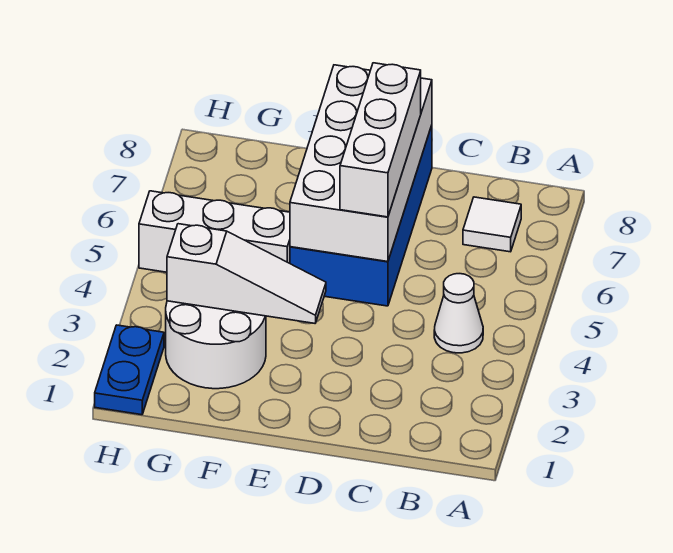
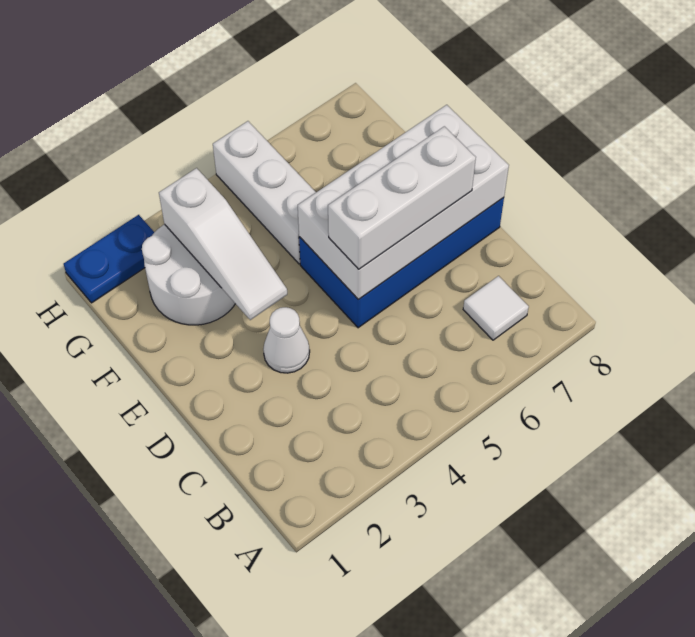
white 1x1 cone [434,274,483,353] -> white 1x1 cone moved to [263,307,310,373]

